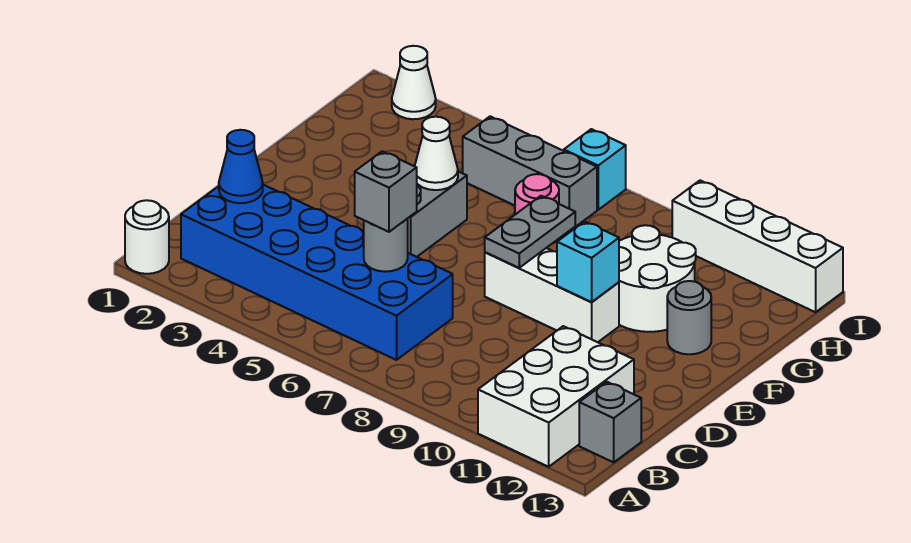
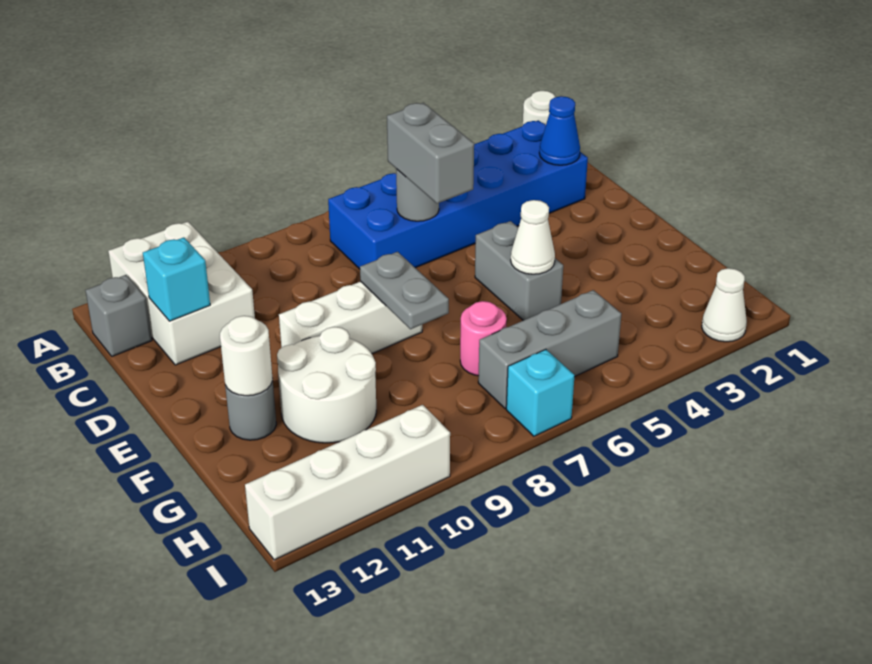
grey 1x1 brick [355,151,417,232] -> grey 1x2 brick [387,103,474,203]
cyan 1x1 brick [557,221,619,302] -> cyan 1x1 brick moved to [143,237,210,321]
none -> white 1x1 round brick [220,316,273,396]

